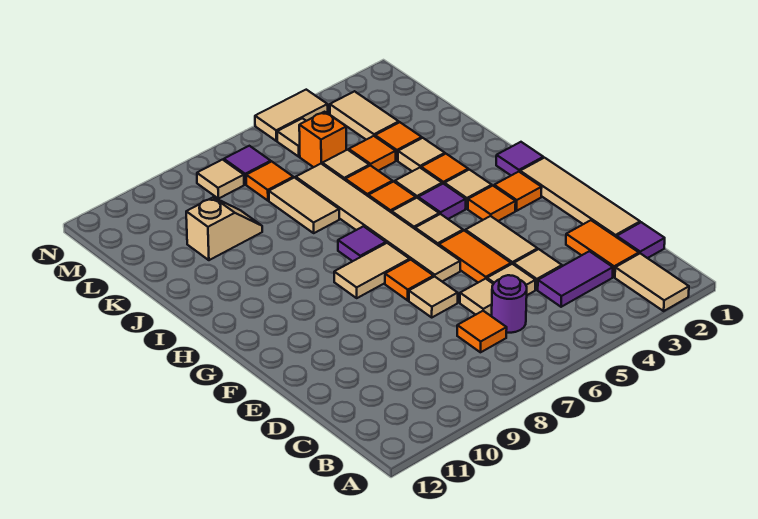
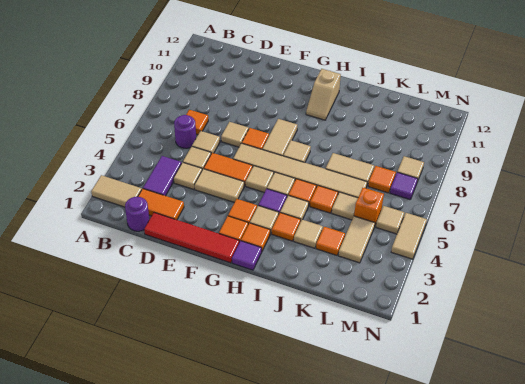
purple 1x1 tile [617,222,665,258] -> purple 1x1 round brick [125,197,149,231]
tan 1x4 tile [520,158,640,237] -> red 1x4 tile [144,213,239,263]
purple 1x1 tile [338,226,386,261] -> tan 1x1 tile [283,140,311,163]
orange 1x1 tile [349,136,396,171] -> orange 1x1 tile moved to [241,223,270,251]
tan 1x2 slope [186,197,262,260] -> tan 1x2 slope moved to [306,69,341,120]
tan 1x2 tile [330,91,399,140] -> tan 1x2 tile turned to [338,216,375,263]

